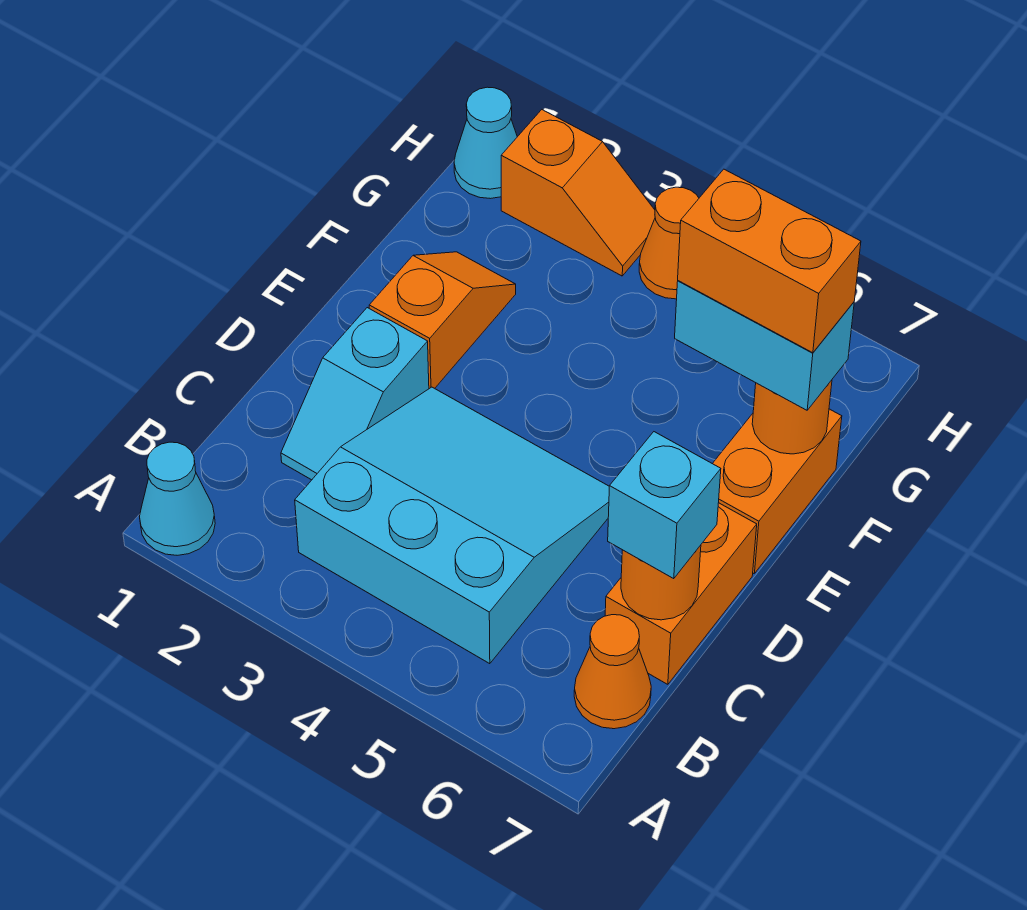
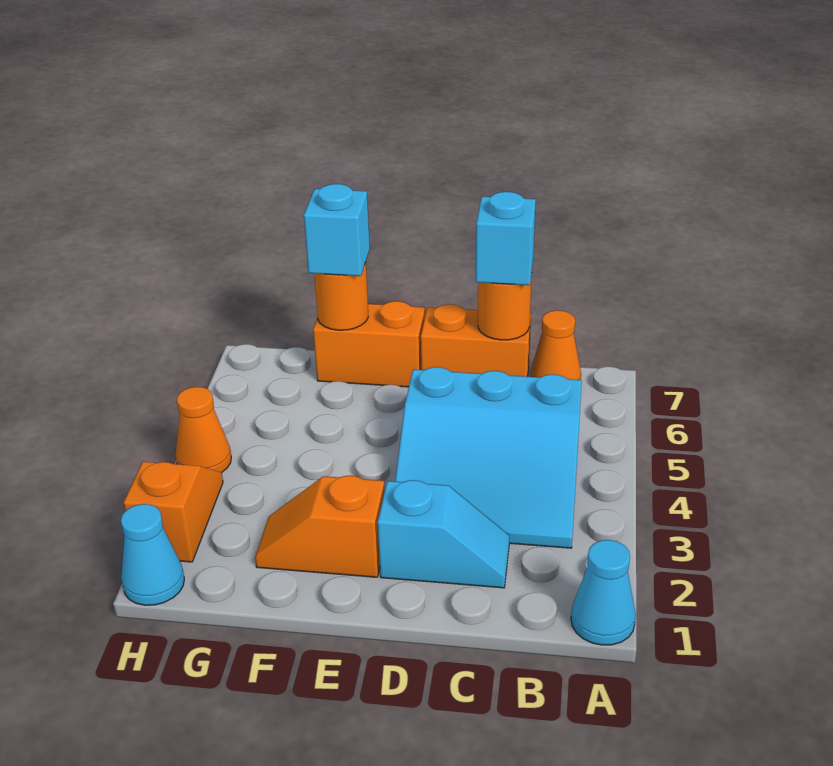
cyan 3x3 slope [295,387,609,664] -> cyan 3x3 slope turned to [395,367,582,548]
cyan 1x2 brick [675,281,854,410] -> cyan 1x1 brick [304,184,370,276]
orange 1x2 brick [678,169,861,353] -> none

